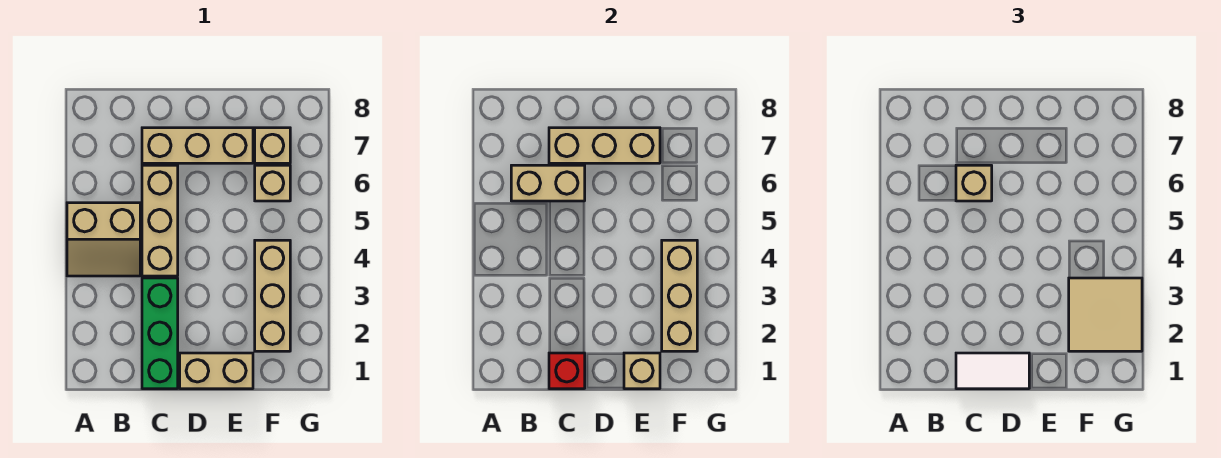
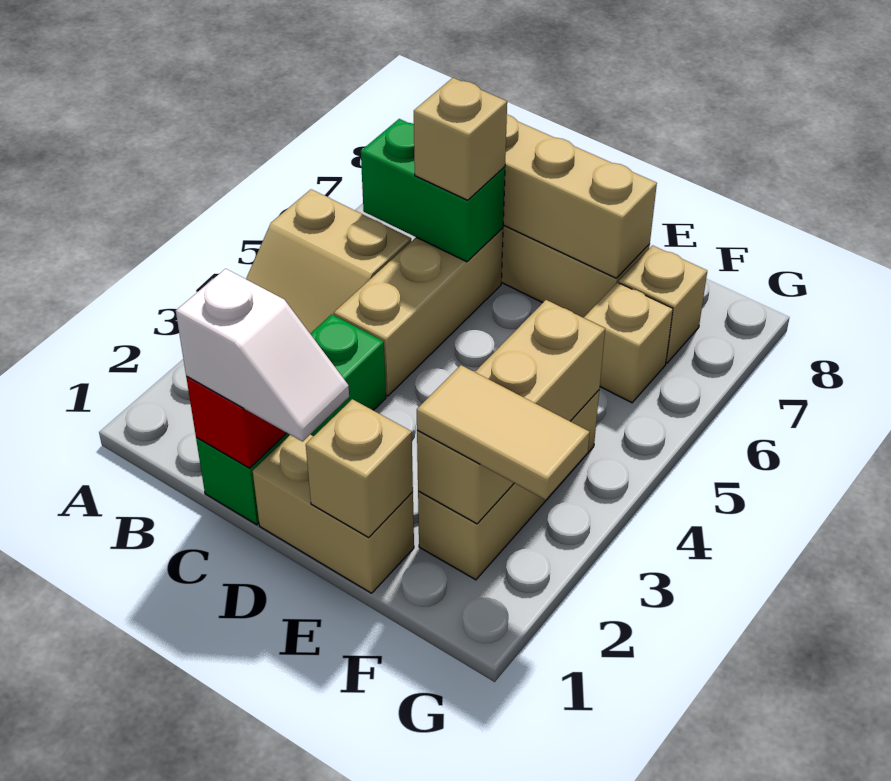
tan 1x2 brick [511,165,585,201] -> green 1x2 brick [361,119,505,262]
white 1x2 tile [956,353,1029,389] -> white 1x2 slope [176,269,349,442]
tan 2x2 tile [1069,278,1142,351] -> tan 1x2 tile [417,365,590,500]

